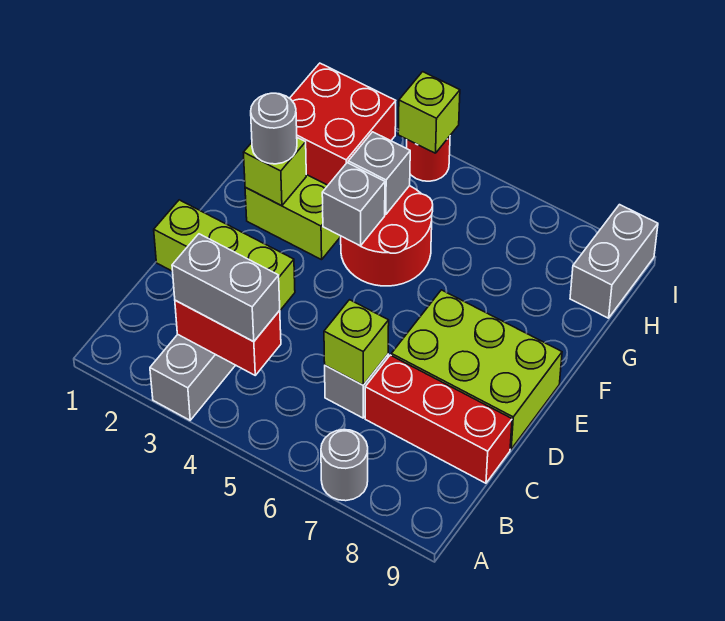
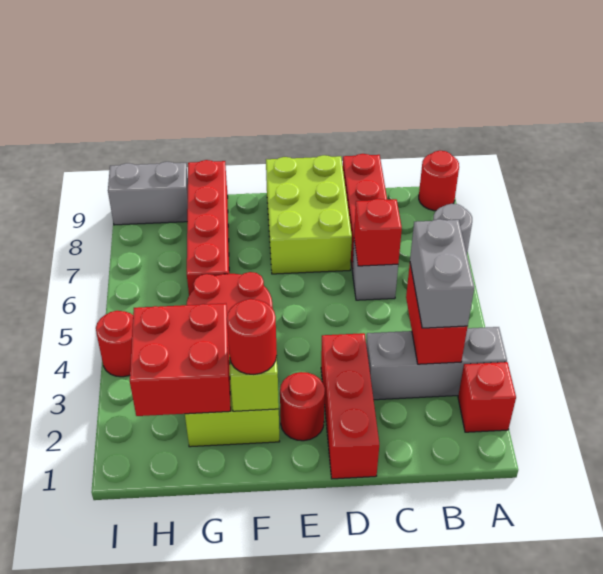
none -> red 1x1 brick [458,362,516,432]
none -> red 1x1 round brick [419,151,459,211]
lime 1x1 brick [324,300,389,385] -> red 1x1 brick [354,199,402,266]
lime 1x3 brick [154,200,295,310] -> red 1x3 brick [321,333,379,479]
none -> red 1x1 round brick [280,372,325,441]
grey 1x1 round brick [251,93,297,164] -> red 1x1 round brick [227,299,277,374]
grey 1x1 brick [322,163,385,246] -> none
grey 1x1 brick [348,132,410,215] -> none
none -> red 1x4 brick [187,160,229,295]
lime 1x1 brick [398,72,460,153] -> none

